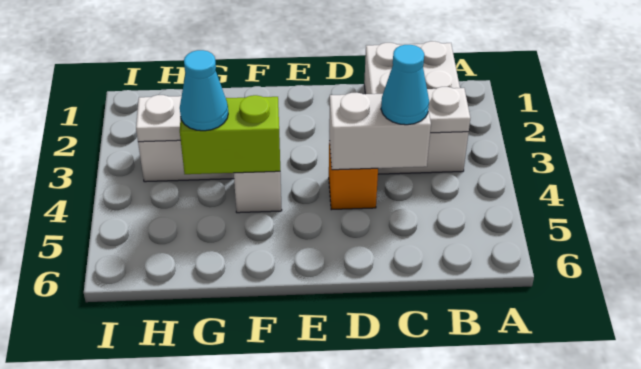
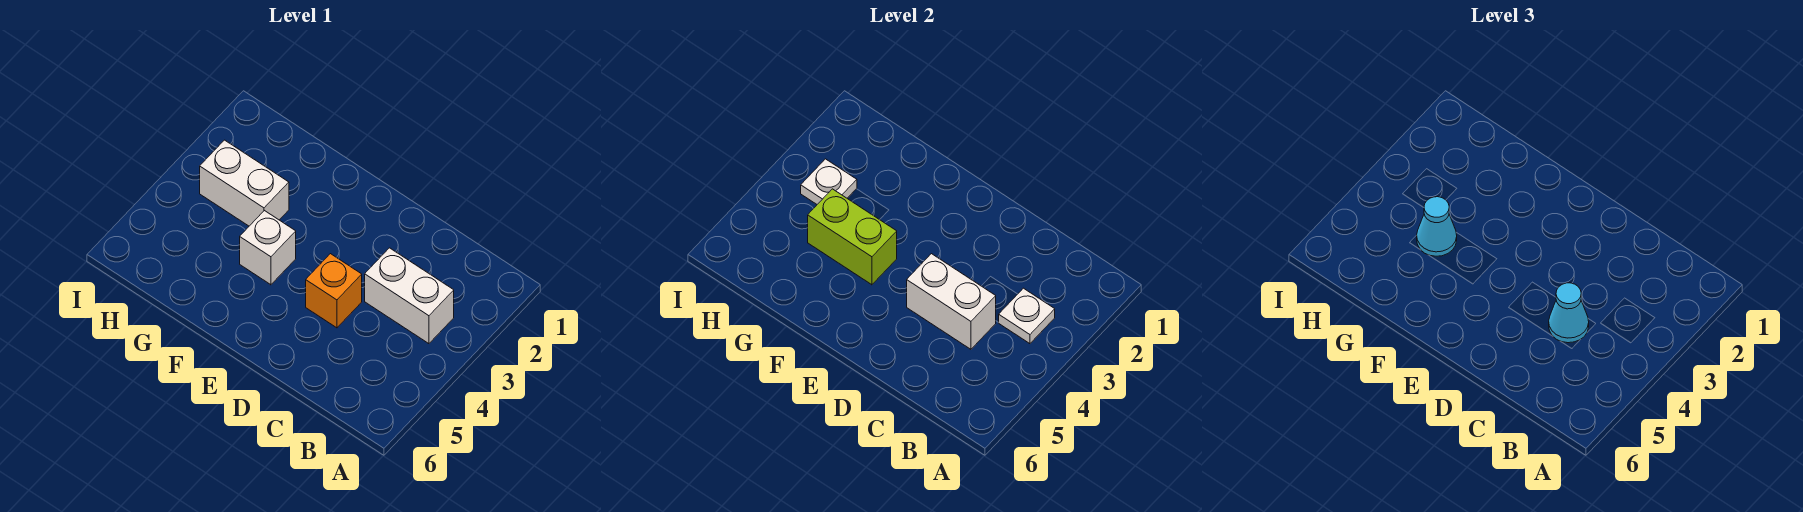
white 2x3 brick [364,41,469,174] -> white 1x2 brick [365,248,454,344]

